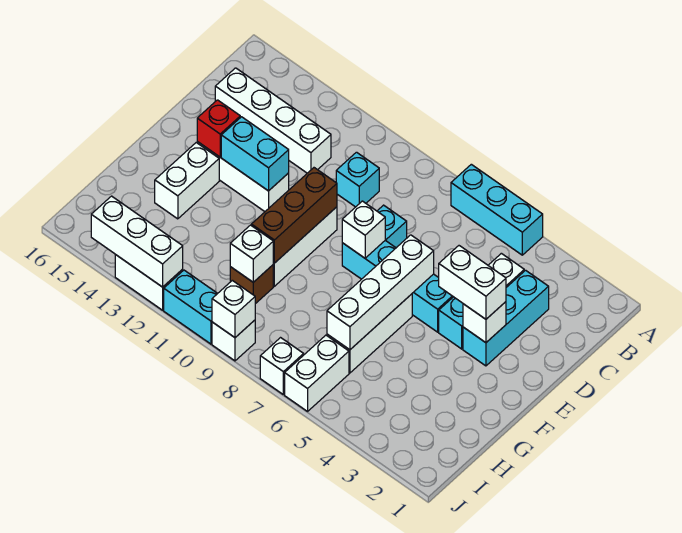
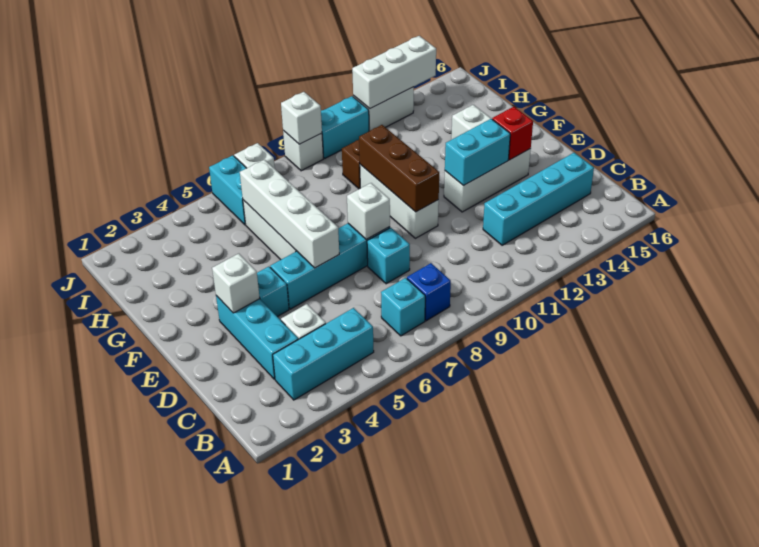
cyan 1x3 brick [451,164,543,255] -> cyan 1x3 brick moved to [273,308,374,400]
none -> blue 1x1 brick [407,263,451,321]
cyan 1x1 brick [336,152,379,207] -> cyan 1x1 brick moved to [381,278,425,336]
white 1x4 brick [215,68,331,173] -> cyan 1x4 brick [483,153,594,245]
white 1x2 brick [439,246,506,319] -> none
white 1x1 brick [230,225,273,282] -> none
white 1x2 brick [285,335,349,411] -> cyan 1x2 brick [209,155,246,225]

